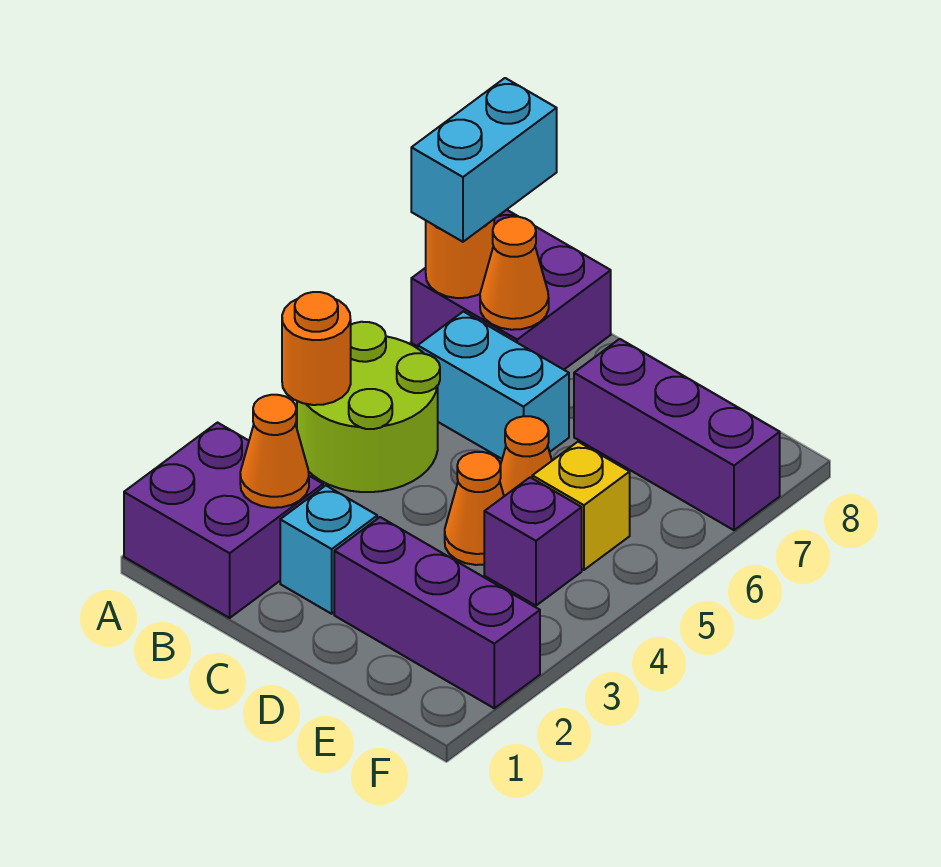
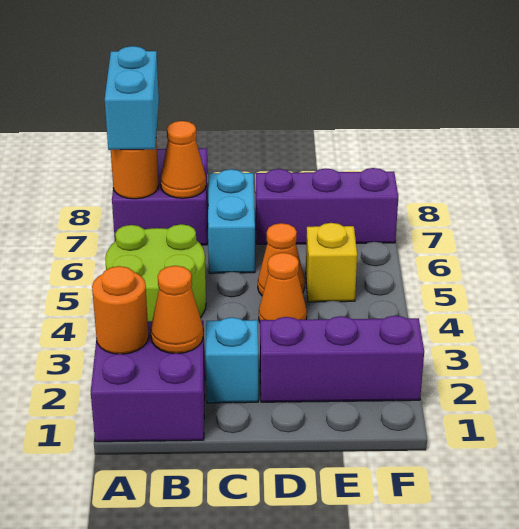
orange 1x1 round brick [282,292,351,405] -> orange 1x1 round brick moved to [92,266,149,354]
cyan 1x2 brick [418,312,569,459] -> cyan 1x2 brick turned to [208,169,255,273]
purple 1x1 brick [484,477,582,606] -> none

